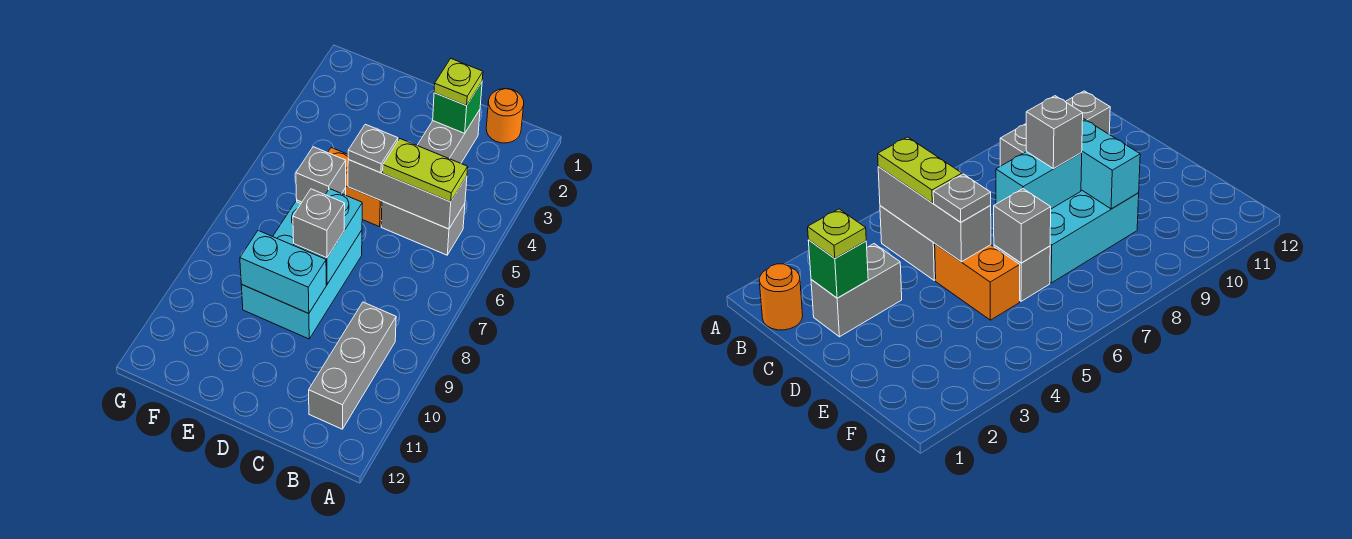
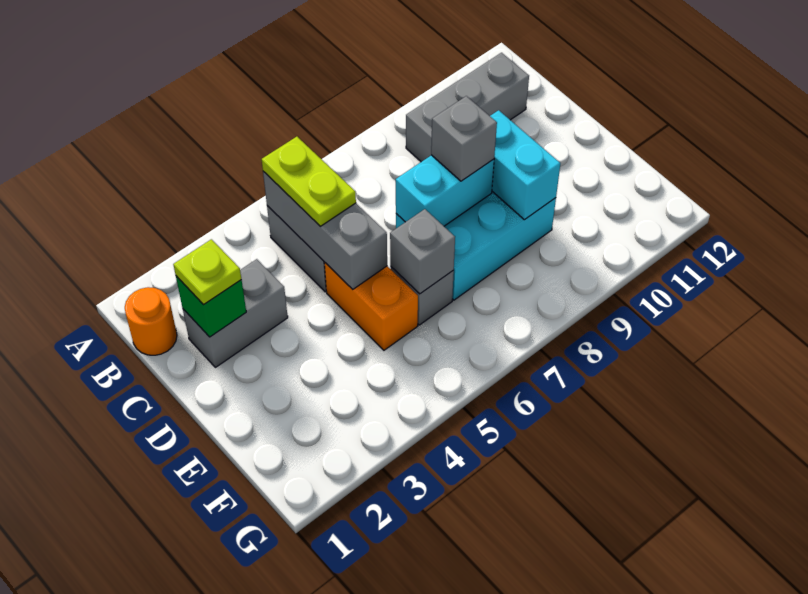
grey 1x1 plate [348,124,398,173] -> none

